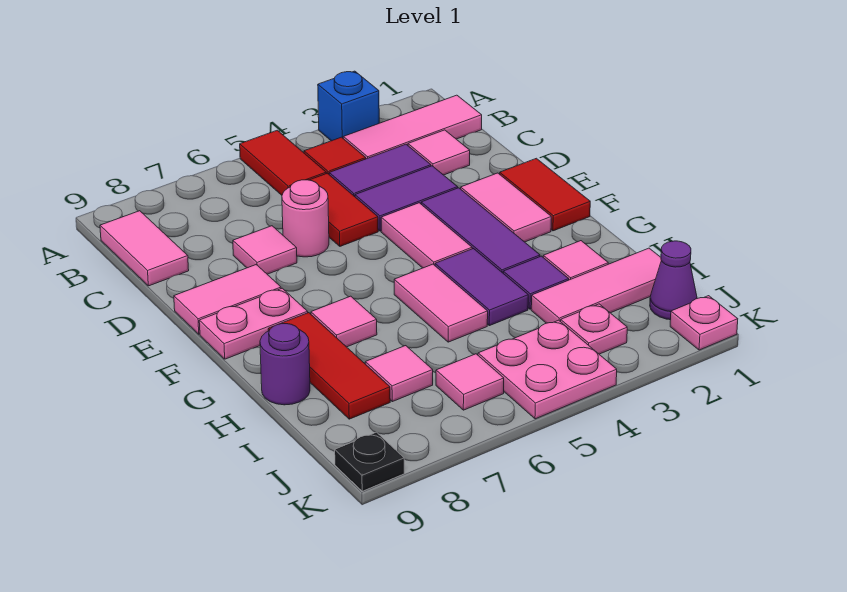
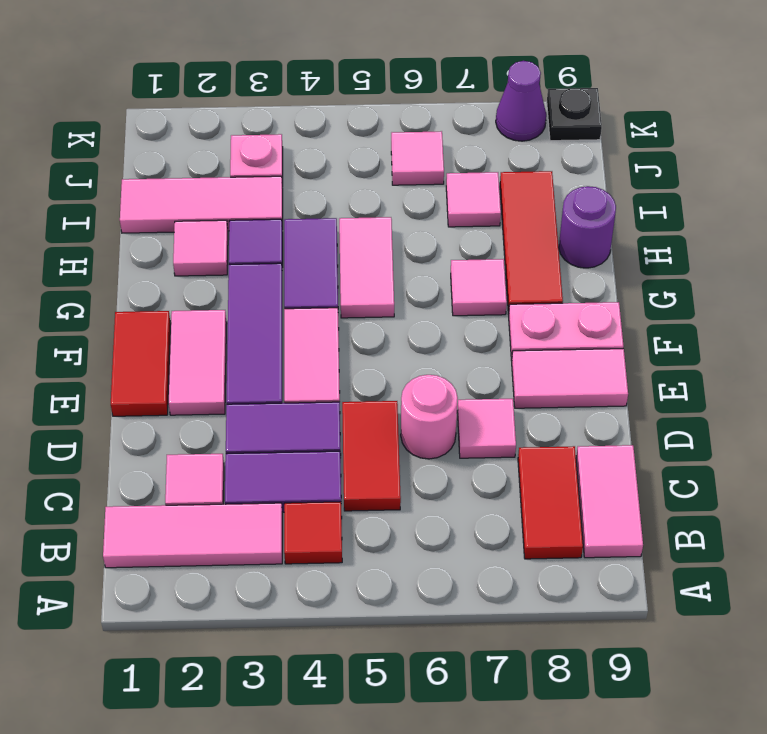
blue 1x1 brick [318,71,379,141] -> none
red 1x2 tile [240,130,326,195] -> red 1x2 tile moved to [518,446,583,559]
purple 1x1 cone [650,241,697,320] -> purple 1x1 cone moved to [496,61,546,141]
pink 2x2 plate [478,320,617,419] -> none
pink 1x1 plate [670,296,738,350] -> none

